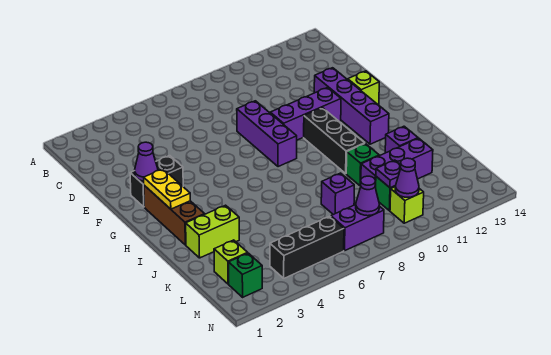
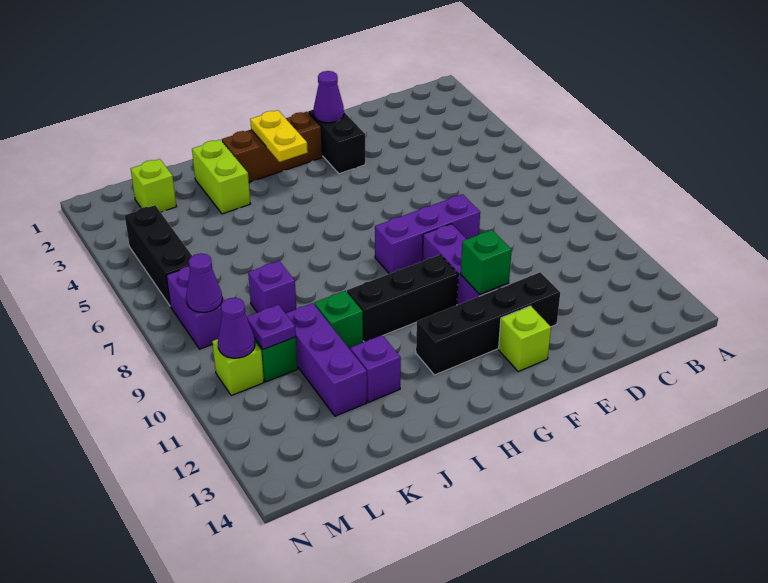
purple 1x4 brick [314,68,389,144] -> black 1x4 brick [416,272,560,375]
yellow 1x2 plate [144,169,190,209] -> yellow 1x2 plate turned to [250,110,308,162]
green 1x1 brick [229,253,262,297] -> green 1x1 brick moved to [461,230,512,295]

